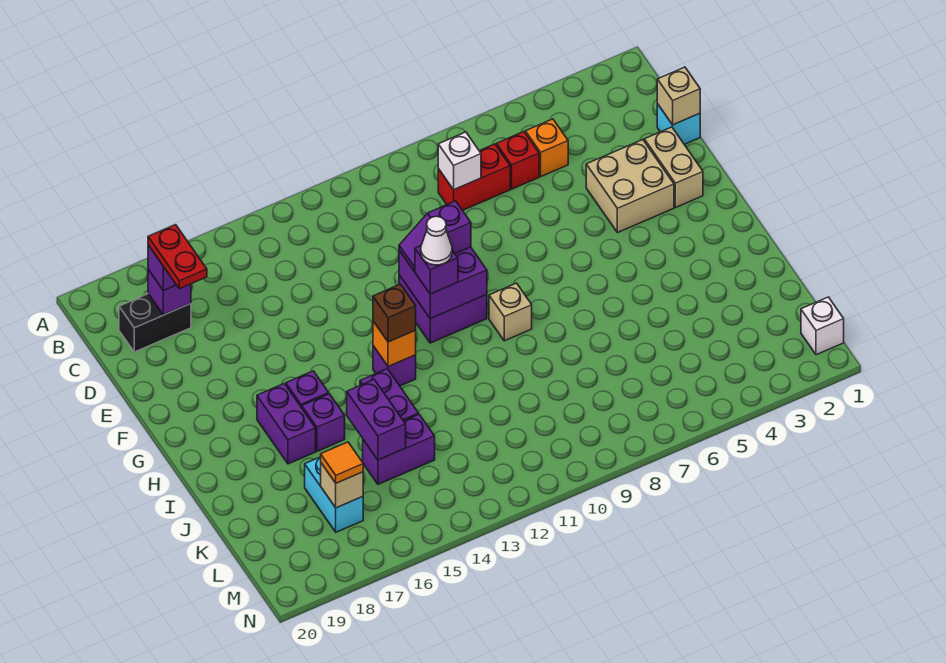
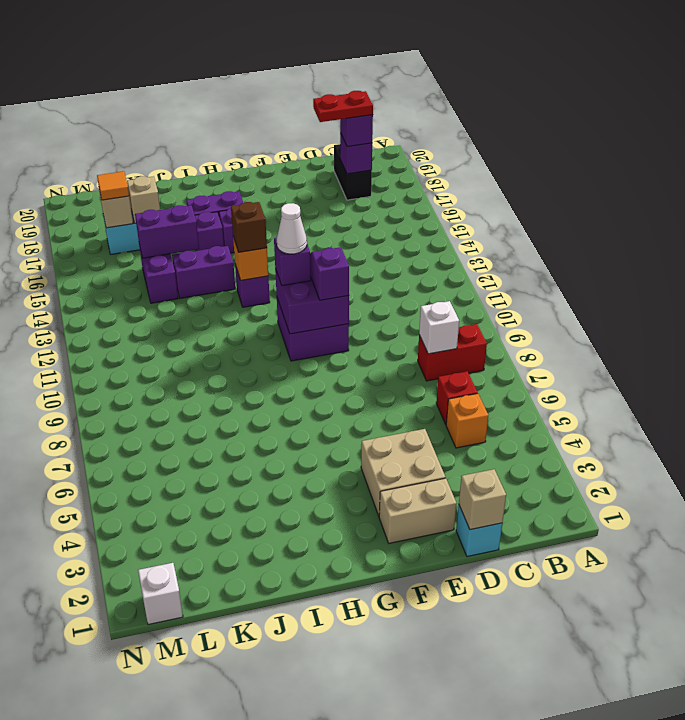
red 1x2 brick [438,144,510,210] -> red 1x2 brick turned to [418,324,487,381]
tan 1x1 brick [489,283,532,341] -> tan 1x1 brick moved to [127,176,160,223]

